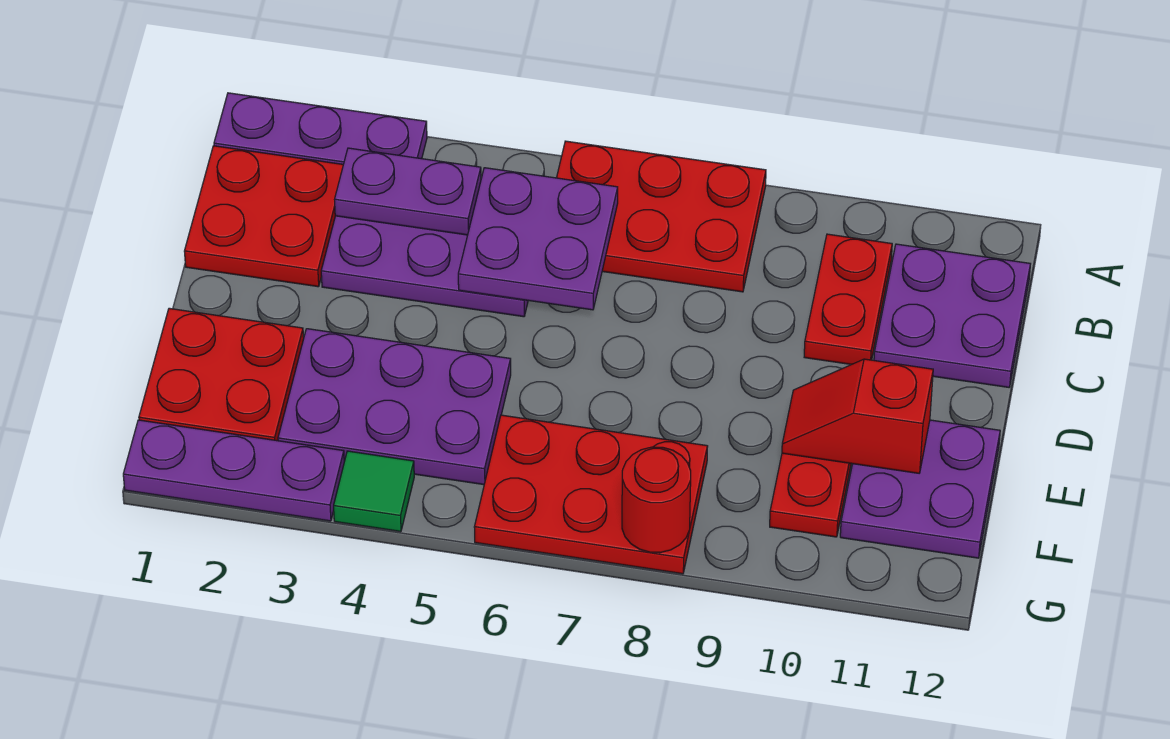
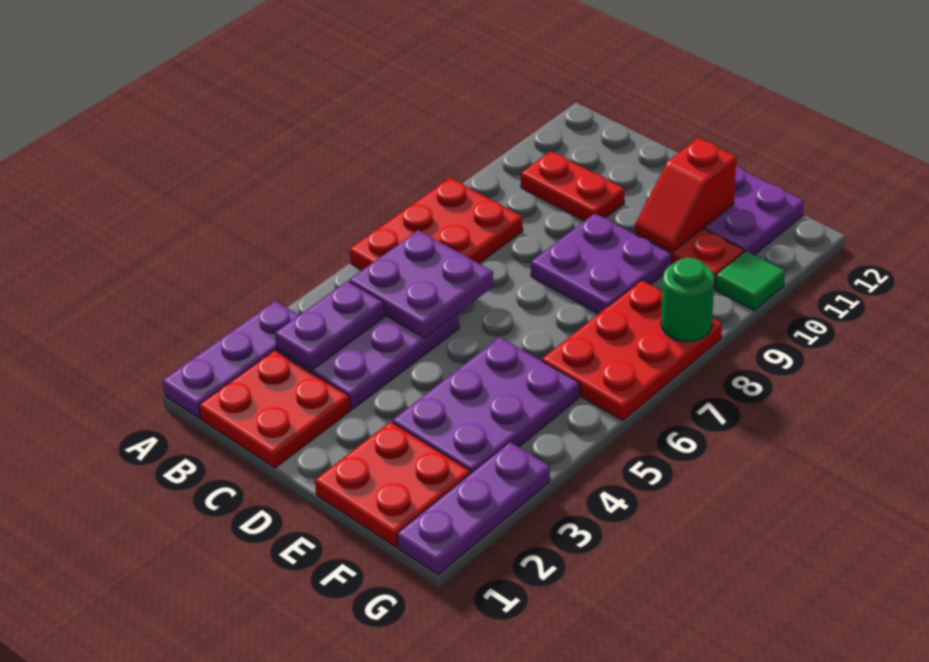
purple 2x2 plate [874,244,1030,387] -> purple 2x2 plate moved to [531,213,672,314]
green 1x1 tile [334,451,414,532] -> green 1x1 tile moved to [715,251,785,310]
red 1x1 round brick [622,447,691,553] -> green 1x1 round brick [661,258,714,341]

